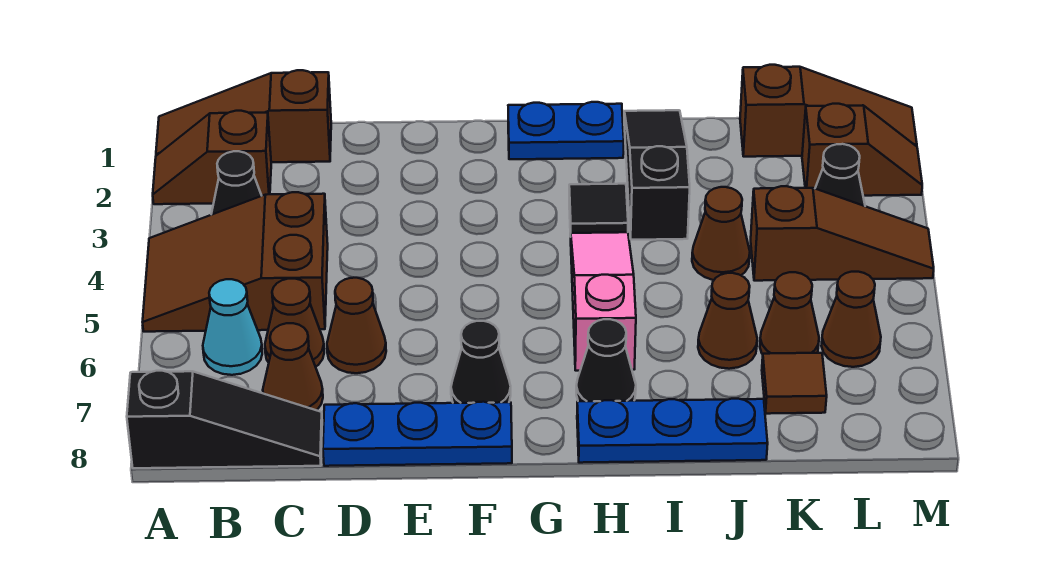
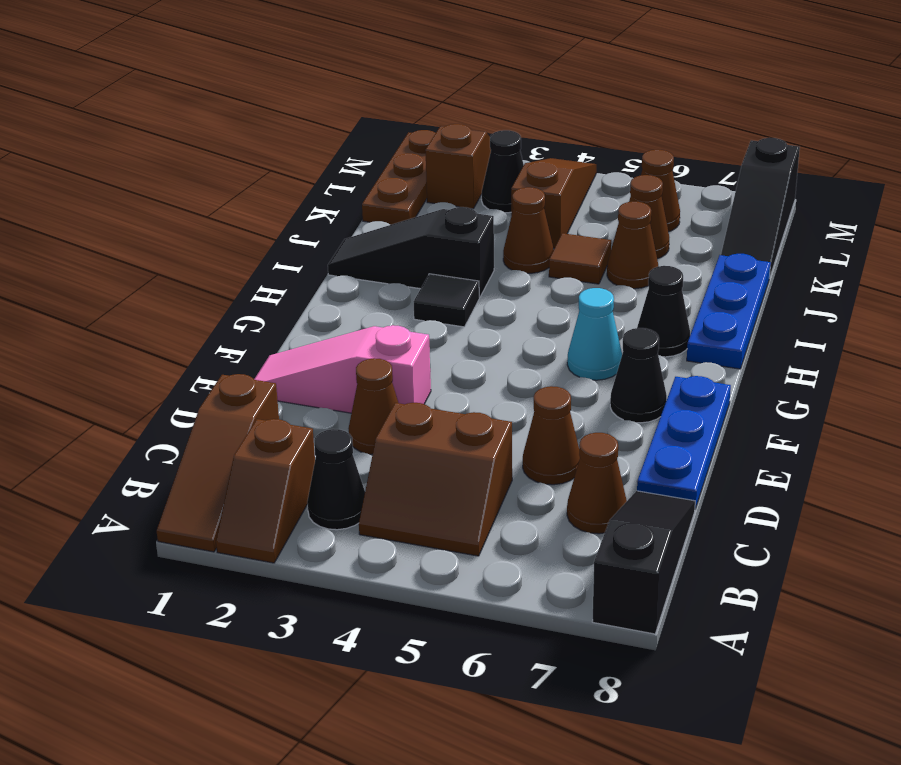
brown 2x3 slope [143,192,328,332] -> brown 2x2 slope [359,403,512,556]
cyan 1x1 cone [203,279,262,375] -> cyan 1x1 cone moved to [567,288,622,380]
brown 1x1 cone [265,279,324,367] -> brown 1x1 cone moved to [348,358,398,454]
blue 1x2 plate [508,102,624,159] -> none
pink 1x3 slope [571,232,636,371] -> pink 1x3 slope moved to [254,325,431,413]
brown 1x3 slope [740,65,917,157] -> brown 1x3 plate [362,130,436,225]
brown 1x1 tile [762,353,827,414] -> brown 1x1 tile moved to [549,233,611,284]
none -> black 1x3 slope [721,138,800,278]

